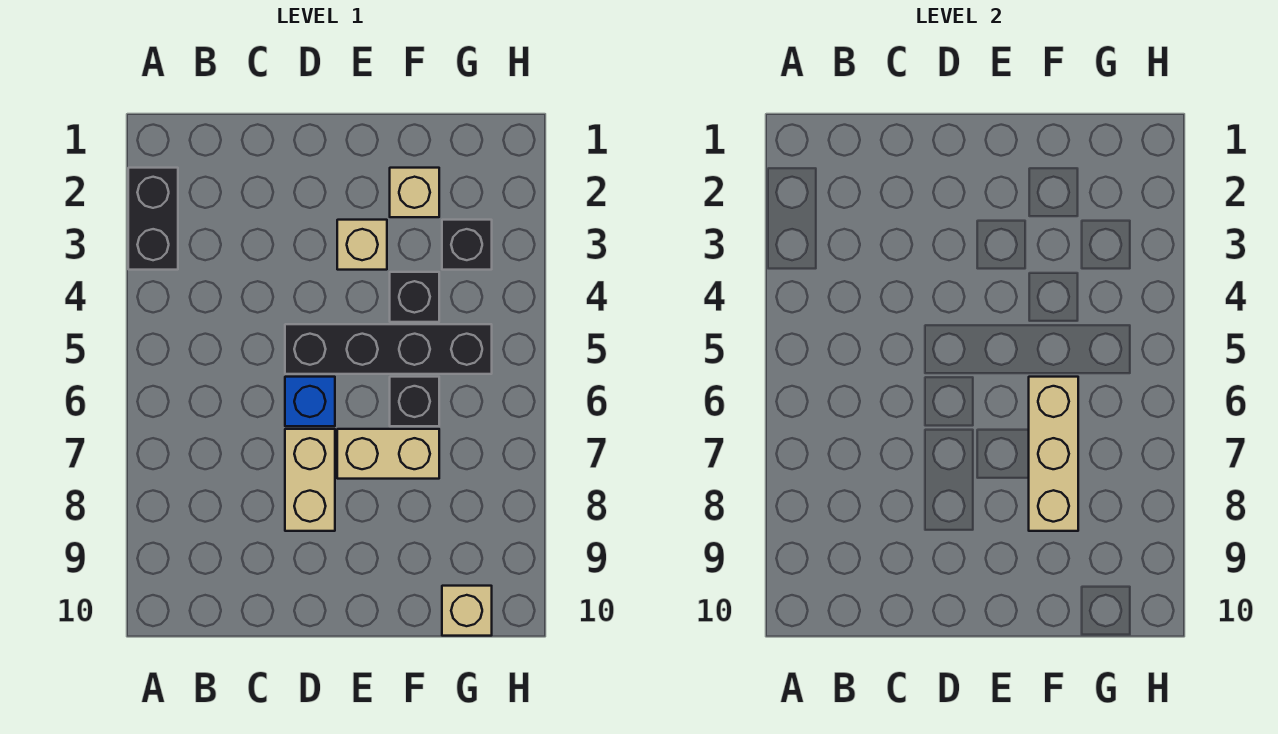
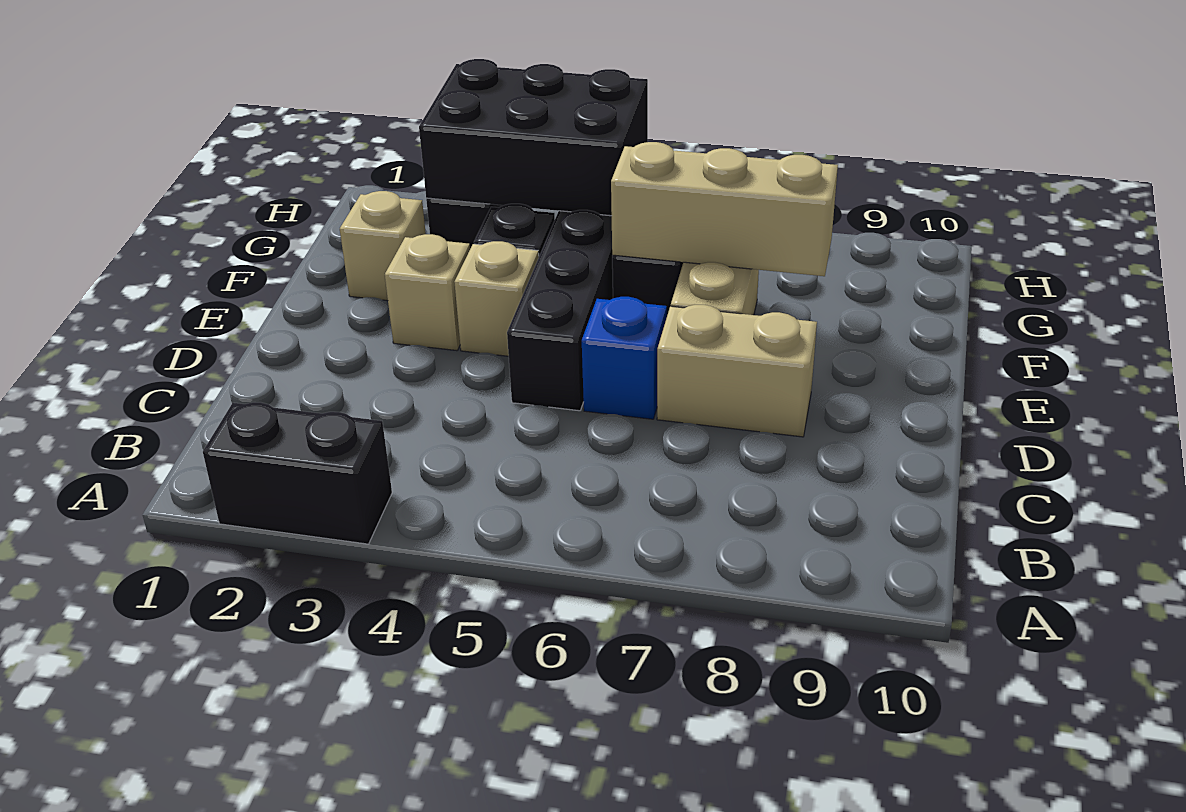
none -> black 2x3 brick [419,59,648,216]
tan 1x1 brick [442,586,492,636] -> tan 1x1 brick moved to [454,241,539,356]

